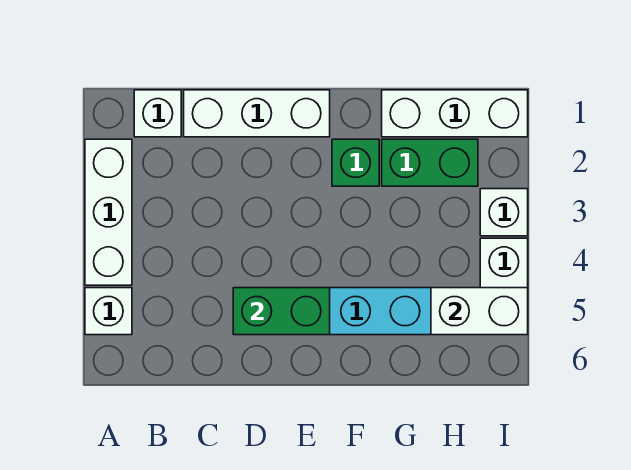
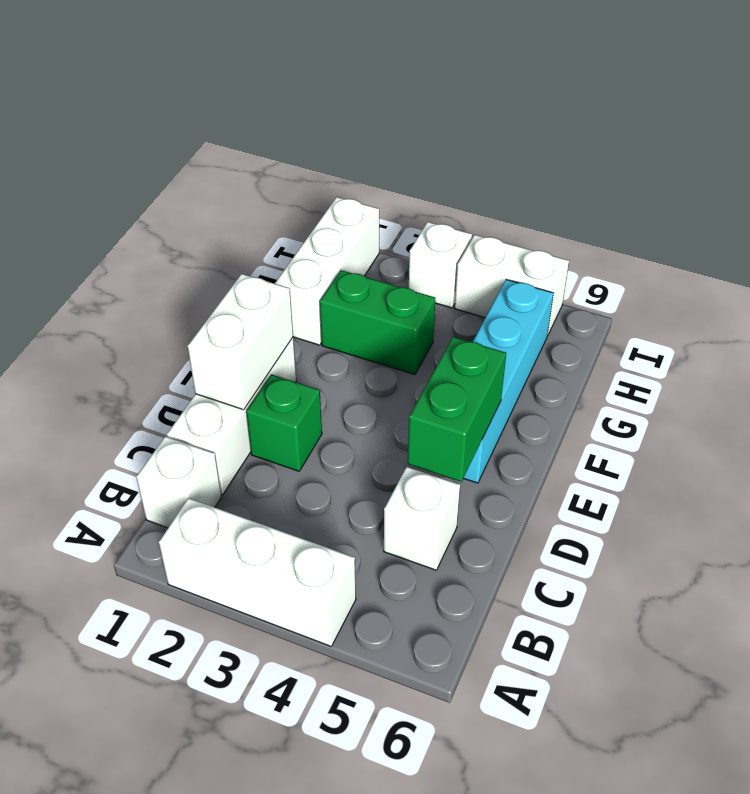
white 1x1 brick [85,288,132,335] -> white 1x1 brick moved to [384,467,460,570]
green 1x1 brick [332,139,379,186] -> green 1x1 brick moved to [246,374,322,471]
green 1x2 brick [382,139,478,186] -> green 1x2 brick turned to [320,270,435,375]
white 1x2 brick [431,288,528,335] -> white 1x2 brick moved to [188,274,293,410]

